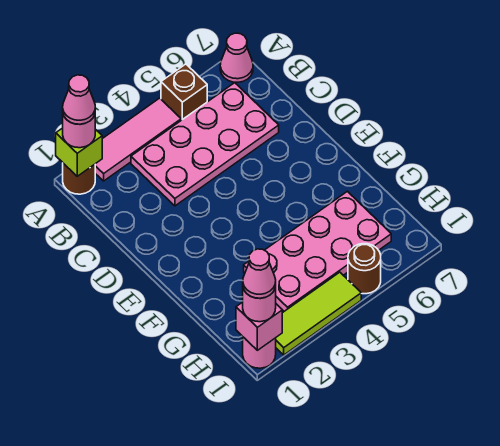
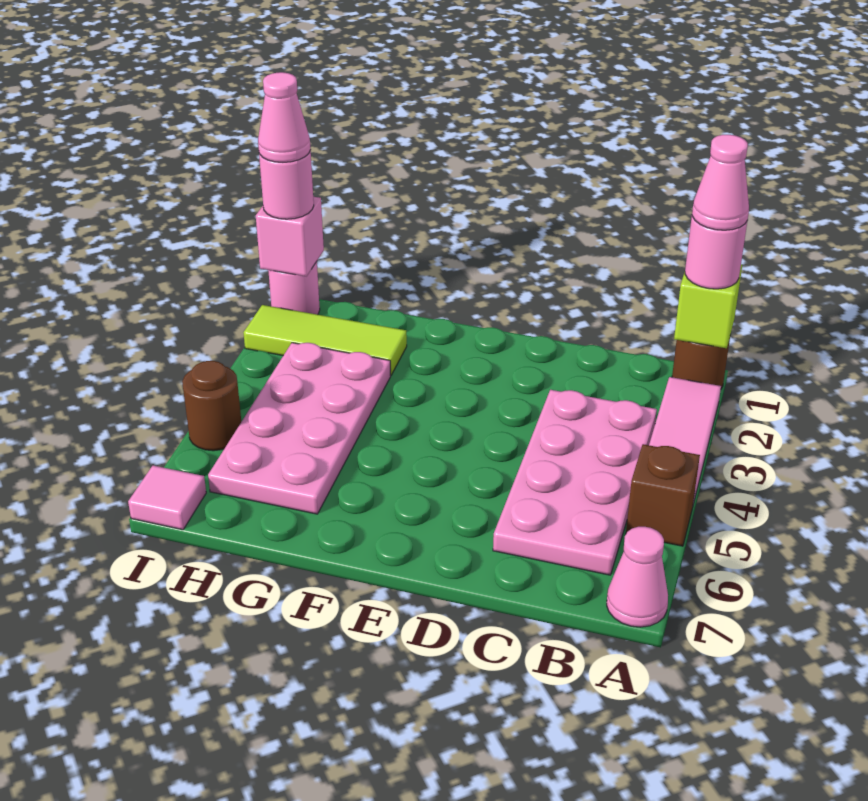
lime 1x3 tile [276,272,361,355] -> lime 1x3 tile turned to [243,305,407,375]
none -> pink 1x1 tile [128,466,206,530]

